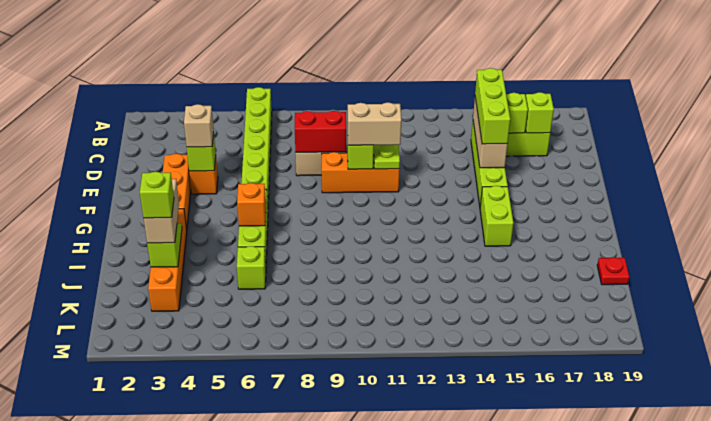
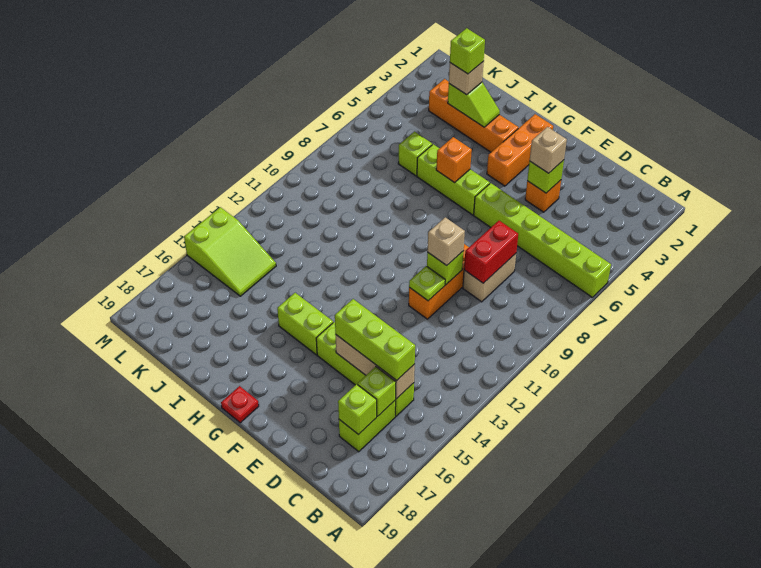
orange 1x3 brick [163,154,191,229] -> orange 1x3 brick turned to [487,114,553,186]
tan 1x2 brick [348,102,401,145] -> tan 1x1 brick [427,217,465,265]
tan 1x2 brick [144,179,179,243] -> tan 1x1 brick [449,61,484,95]
red 1x1 plate [597,257,629,285] -> red 1x1 plate moved to [221,386,259,423]
none -> lime 2x3 slope [184,207,276,296]

